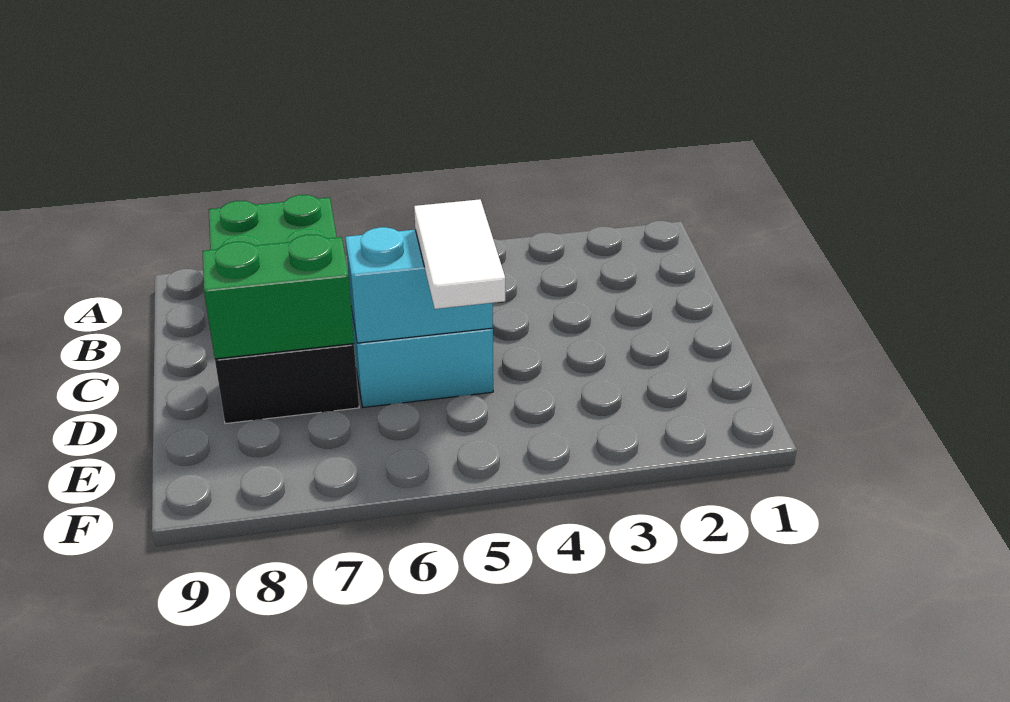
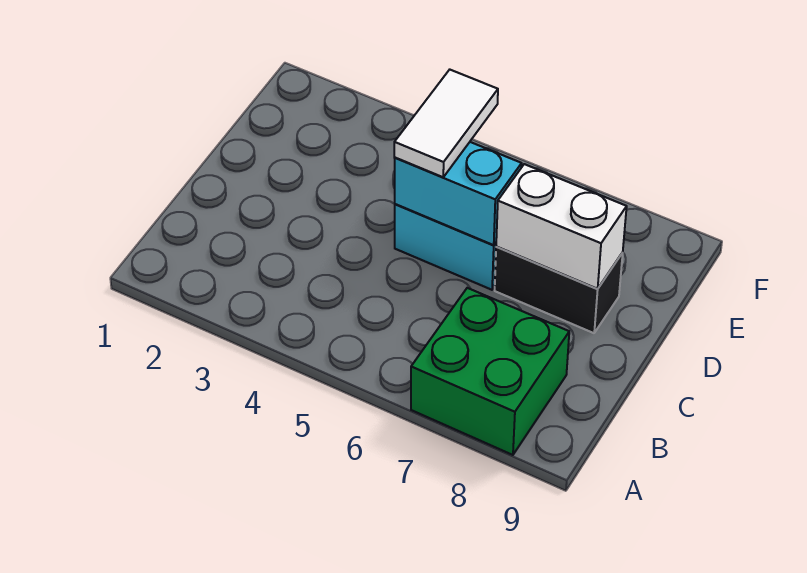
green 1x2 brick [203,235,354,359] -> white 1x2 brick [496,164,627,289]

